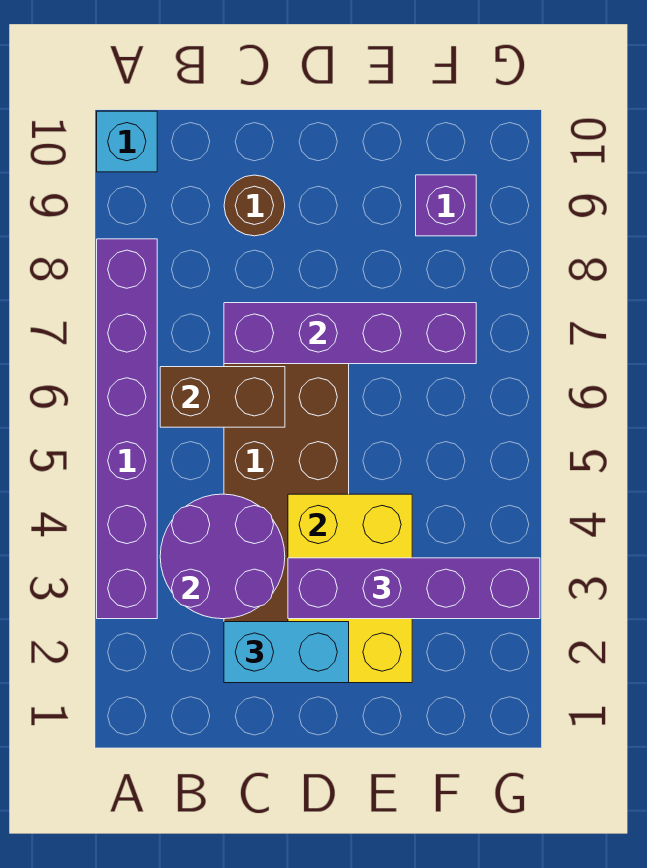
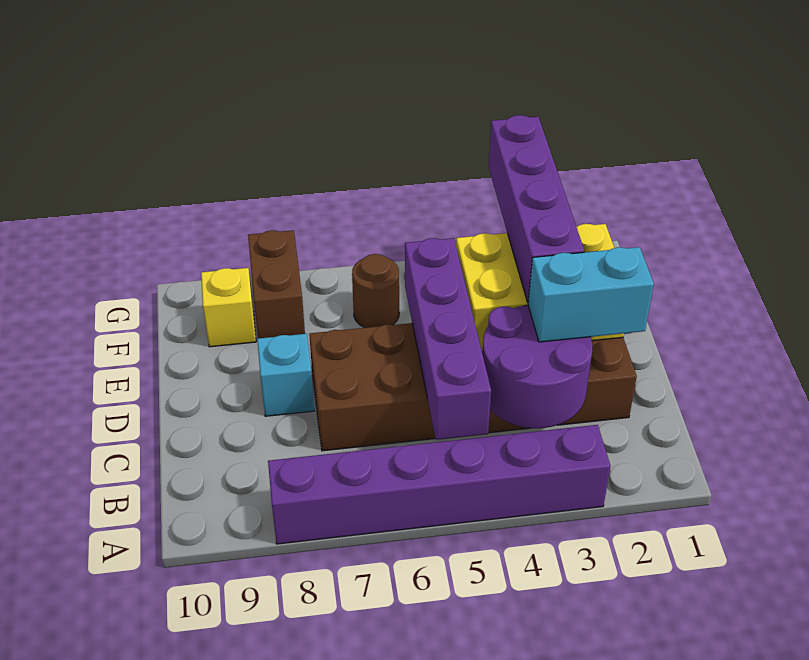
cyan 1x1 brick [97,111,157,172] -> cyan 1x1 brick moved to [257,334,314,416]
brown 1x2 brick [160,367,285,427] -> brown 1x2 brick moved to [248,230,305,338]
cyan 1x2 brick [224,622,349,683] -> cyan 1x2 brick turned to [528,247,654,342]
purple 1x4 brick [224,303,476,364] -> purple 1x4 brick moved to [405,238,491,440]
brown 1x1 round brick [224,175,285,236] -> brown 1x1 round brick moved to [352,254,399,328]
purple 1x1 brick [416,175,476,236] -> yellow 1x1 brick [201,268,256,347]

